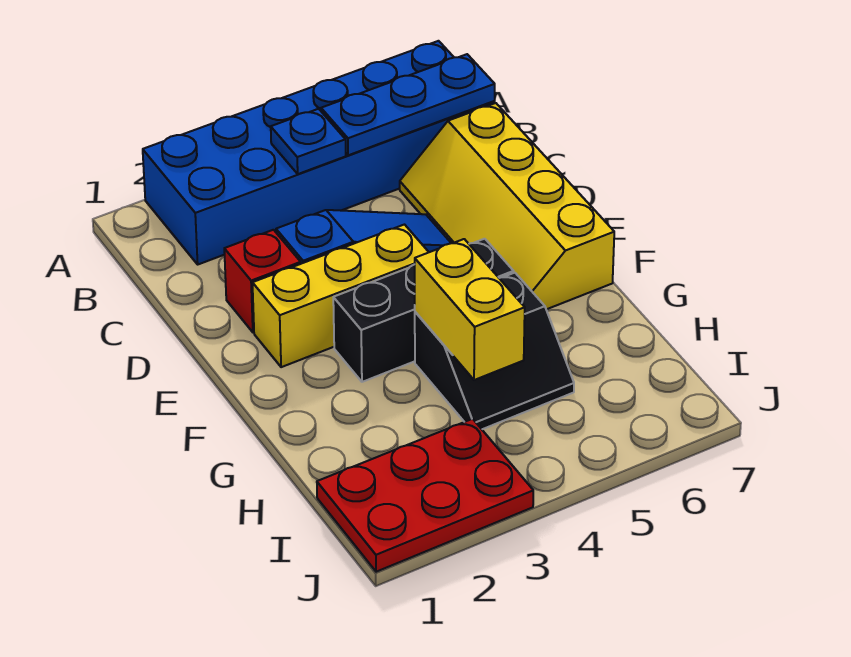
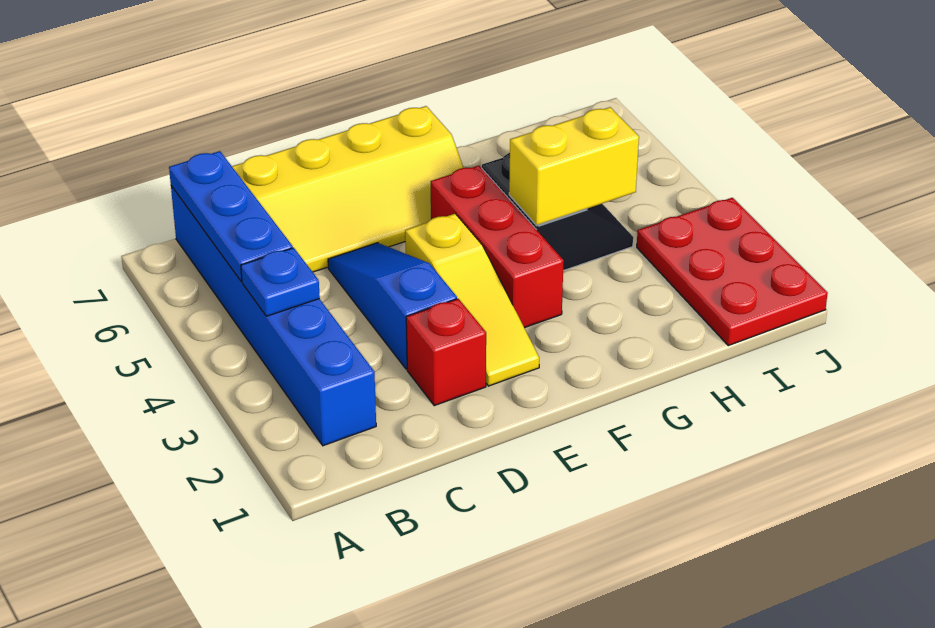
blue 2x6 brick [143,41,495,264] -> blue 1x6 brick [171,186,376,446]
yellow 1x3 brick [253,225,429,367] -> yellow 1x3 slope [405,214,539,386]
black 1x3 brick [333,239,514,382] -> red 1x3 brick [431,166,564,328]

